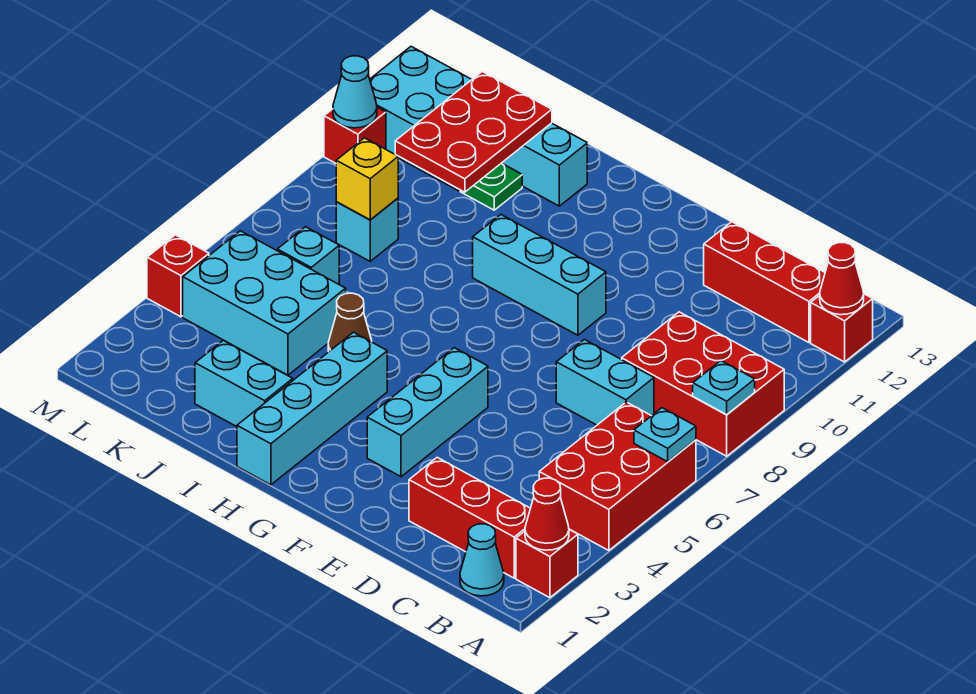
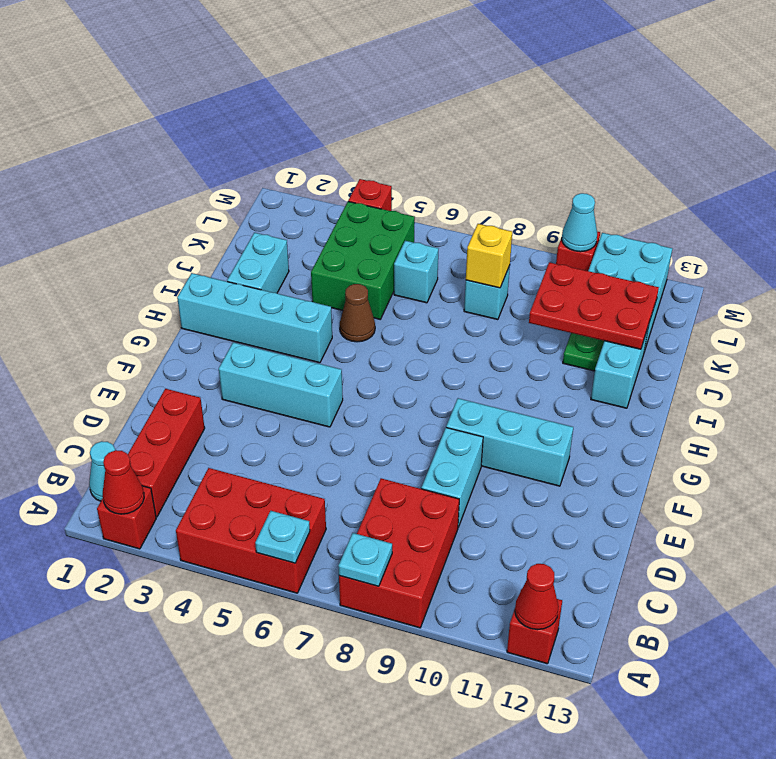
red 1x3 brick [704,222,825,342] -> none
cyan 1x2 brick [556,340,654,425] -> cyan 1x2 brick moved to [421,428,483,527]
cyan 1x3 brick [473,215,606,335] -> cyan 1x3 brick turned to [446,398,573,486]
cyan 2x3 brick [183,231,346,375] -> green 2x3 brick [311,202,415,319]

